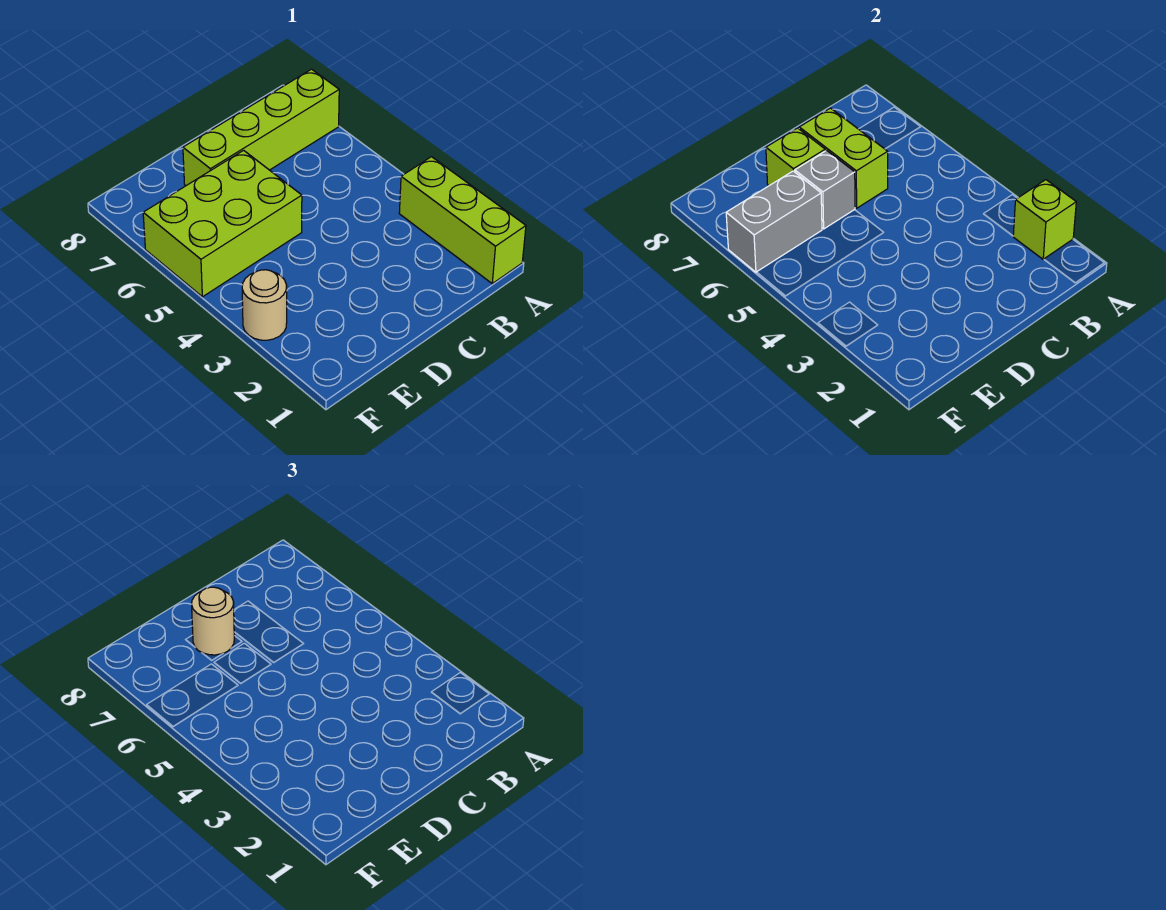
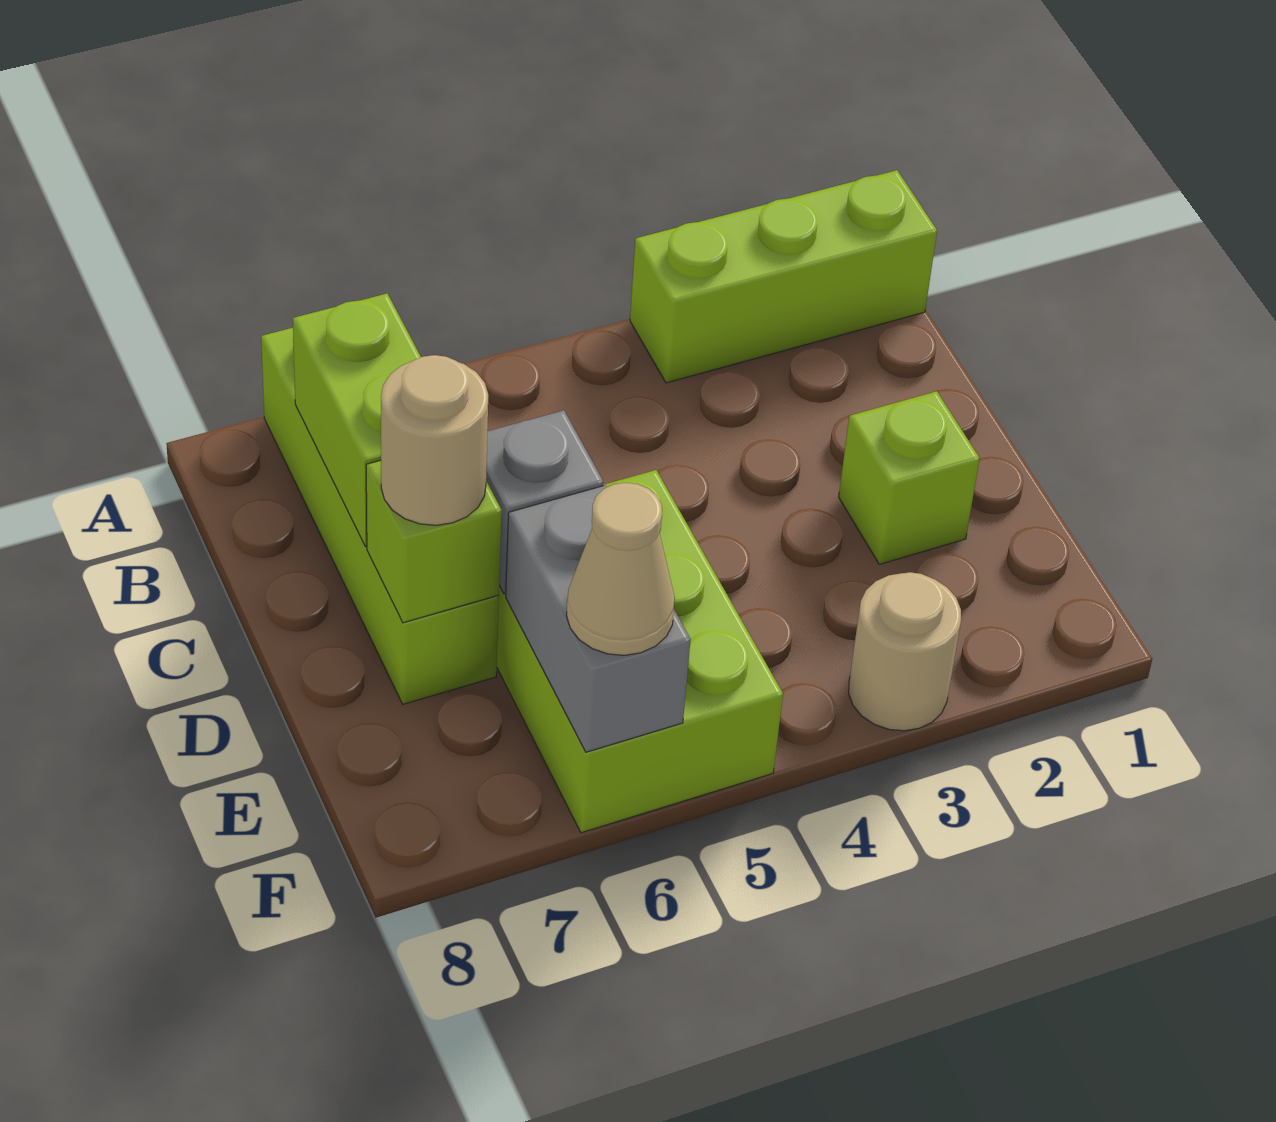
lime 1x1 brick [1013,180,1076,259] -> lime 1x1 brick moved to [839,391,980,564]
lime 1x2 brick [799,108,888,208] -> lime 1x2 brick turned to [293,294,421,546]
none -> tan 1x1 cone [567,483,675,655]

